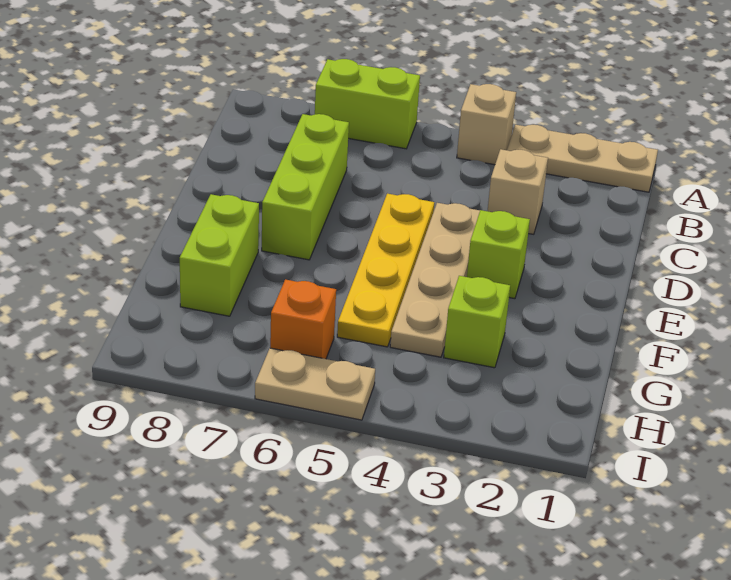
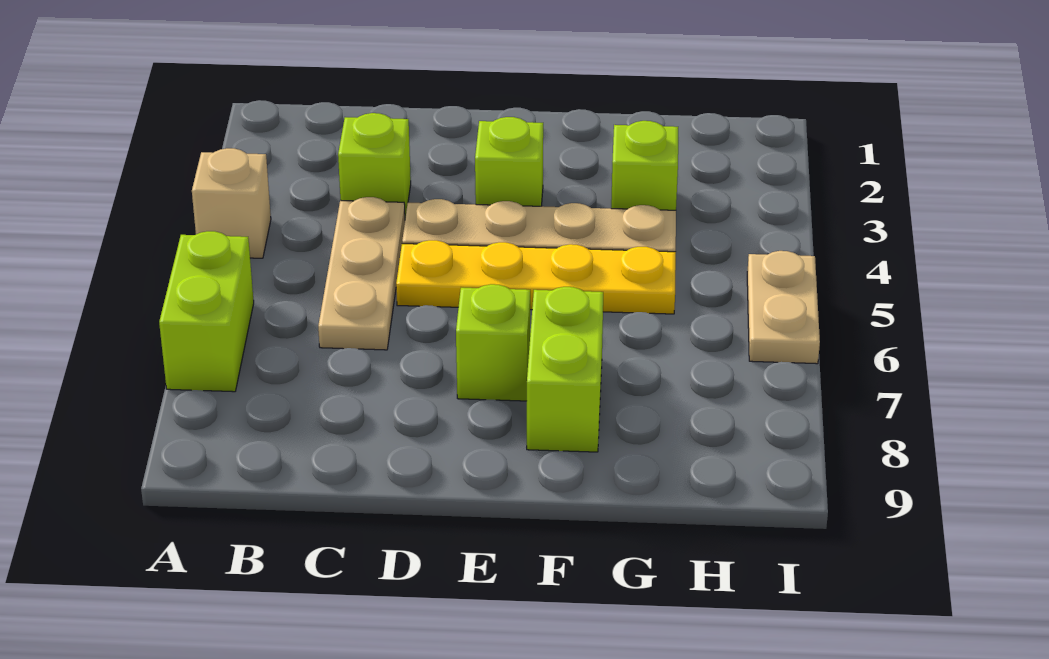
tan 1x3 plate [507,125,658,192] -> tan 1x3 plate moved to [318,197,405,350]
tan 1x1 brick [488,149,548,234] -> lime 1x1 brick [338,113,411,218]
lime 1x3 brick [262,114,349,260] -> lime 1x1 brick [456,284,530,401]
lime 1x2 brick [180,194,259,316] -> lime 1x2 brick turned to [527,287,603,452]
orange 1x1 brick [270,279,336,359] -> none

